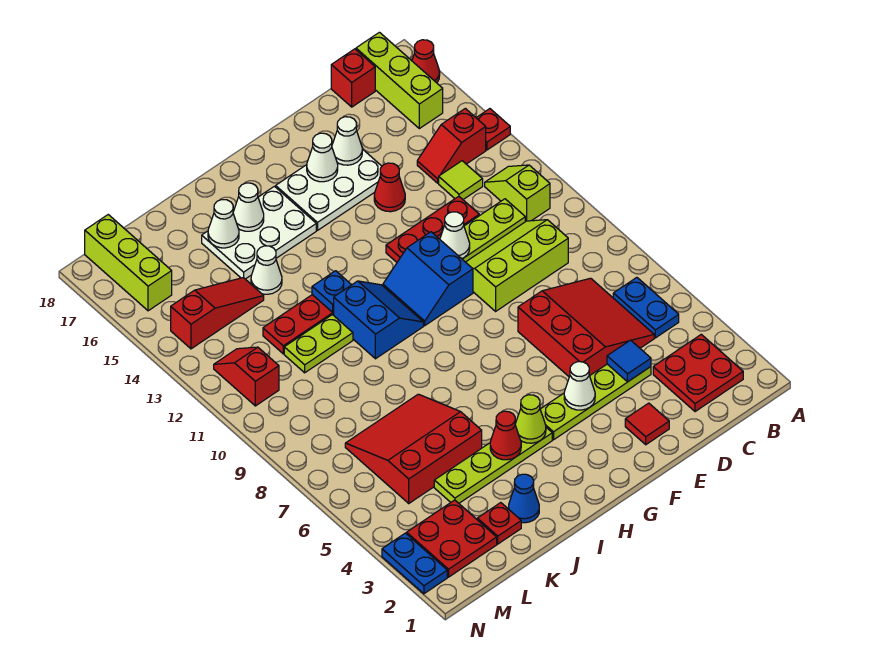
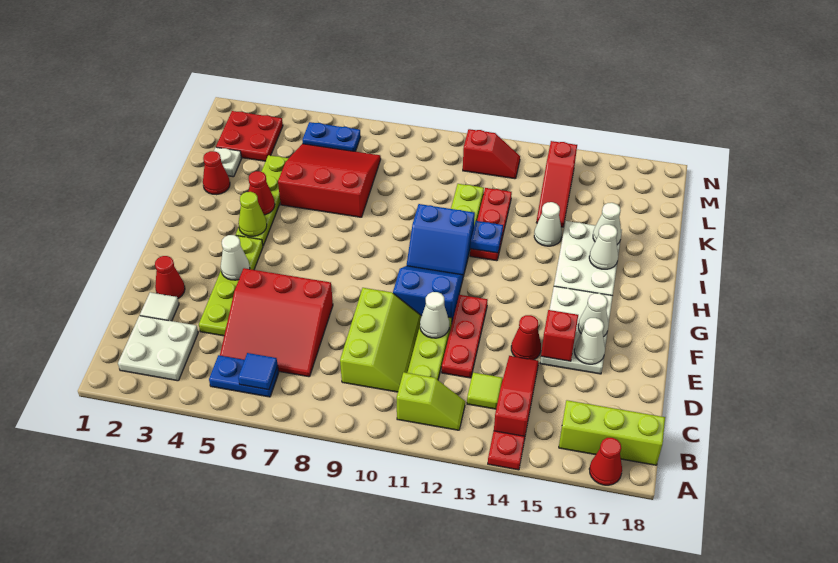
red 2x2 plate [653,334,743,412] -> white 2x2 plate [118,316,198,381]
red 1x2 slope [417,108,486,183] -> red 1x3 slope [494,356,539,436]
red 1x1 brick [331,49,375,107] -> red 1x1 brick moved to [541,310,578,361]
none -> white 1x1 tile [140,292,179,321]
blue 1x1 tile [607,340,651,382] -> blue 1x1 tile moved to [238,353,278,390]
red 1x1 tile [625,403,669,445] -> red 1x1 cone [155,256,185,298]
blue 1x1 cone [509,474,539,523] -> red 1x1 cone [203,151,230,195]
red 3x3 slope [345,394,482,503] -> red 3x3 slope turned to [278,144,381,217]
red 1x1 plate [477,503,521,544] -> white 1x1 plate [214,147,242,177]
lime 1x3 brick [85,215,172,311] -> none
blue 1x2 plate [382,533,447,594] -> blue 1x2 plate moved to [302,122,360,152]

